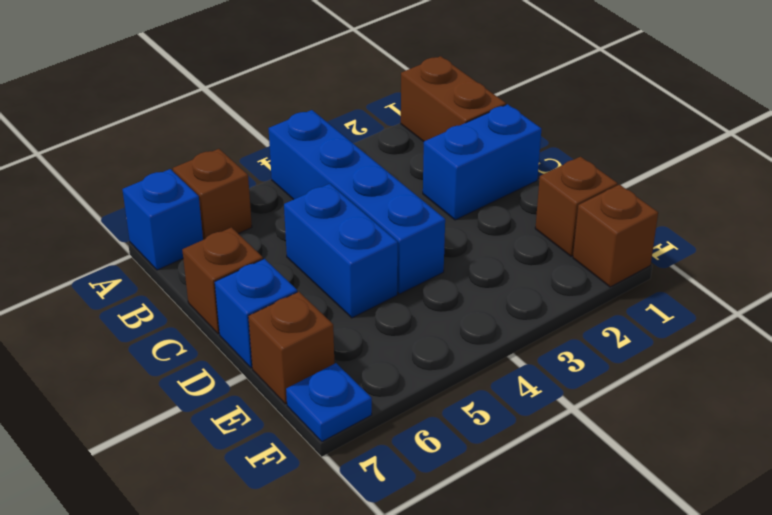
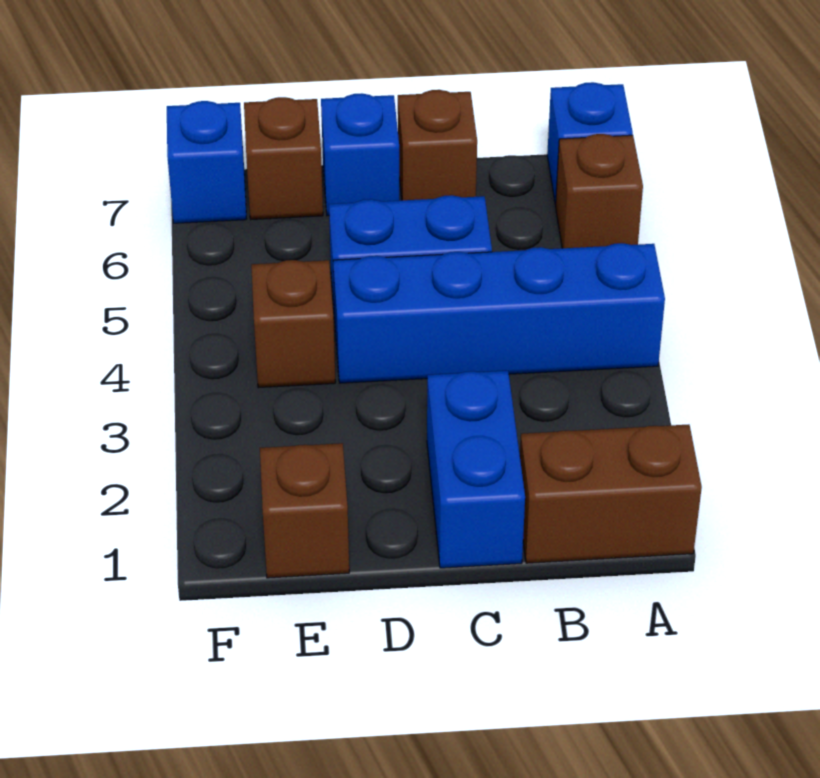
brown 1x1 brick [573,185,658,287] -> brown 1x1 brick moved to [251,260,335,388]
blue 1x1 plate [286,363,372,442] -> blue 1x1 brick [167,101,246,223]

